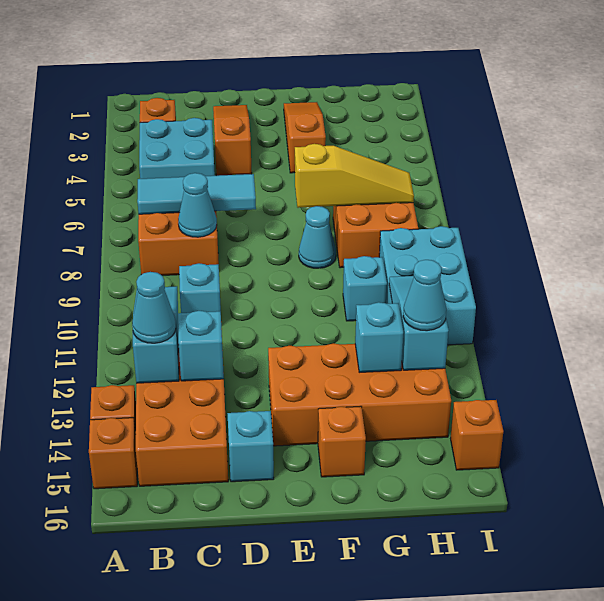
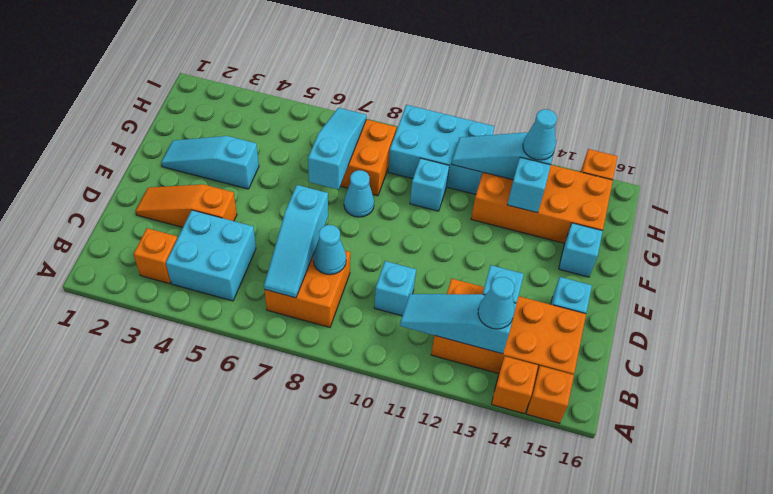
cyan 1x3 tile [137,174,256,214] -> cyan 1x3 slope [264,185,328,298]
orange 2x4 brick [268,343,451,446] -> orange 2x4 brick turned to [471,165,613,243]
orange 1x3 slope [284,102,326,173] -> cyan 1x3 slope [161,136,259,189]
yellow 1x3 slope [295,144,414,208] -> cyan 1x3 slope [308,108,367,190]
orange 1x1 brick [318,406,366,477] -> cyan 1x1 brick [559,223,603,277]

